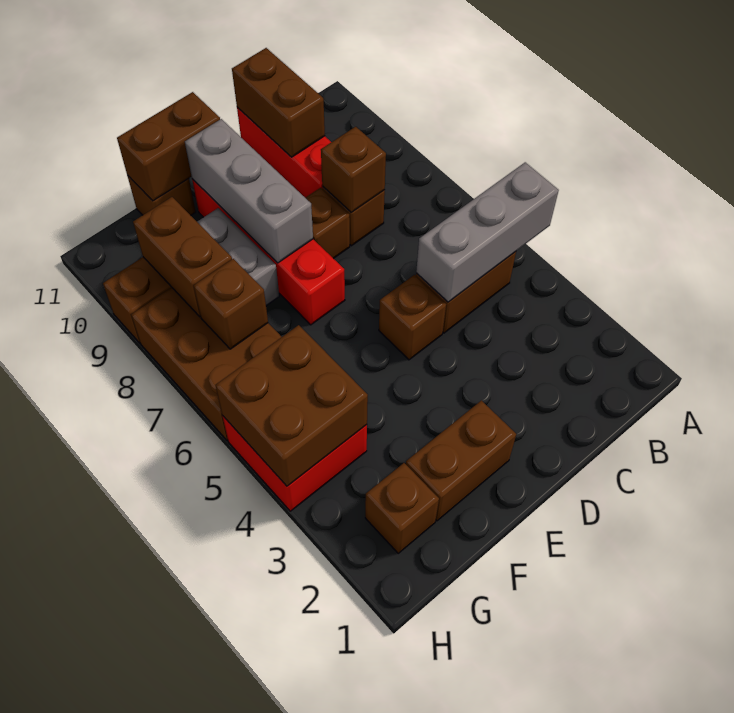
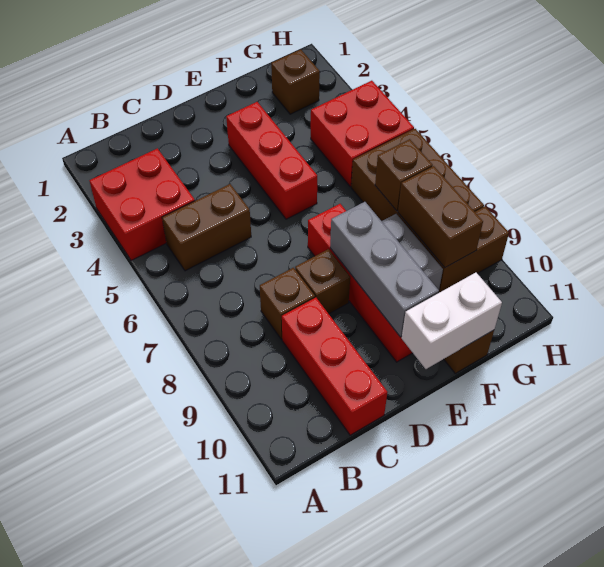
none -> red 2x2 brick [89,148,195,261]
grey 1x3 brick [416,162,559,302] -> none
brown 1x1 brick [321,127,386,212] -> none
brown 1x2 brick [232,48,325,157] -> none
brown 1x1 brick [379,275,446,360] -> none
brown 1x2 brick [406,400,516,521] -> none
none -> red 1x3 brick [226,102,317,219]
brown 1x2 brick [117,92,220,201] -> white 1x2 brick [402,273,502,369]
brown 2x2 brick [215,325,368,486] -> none

